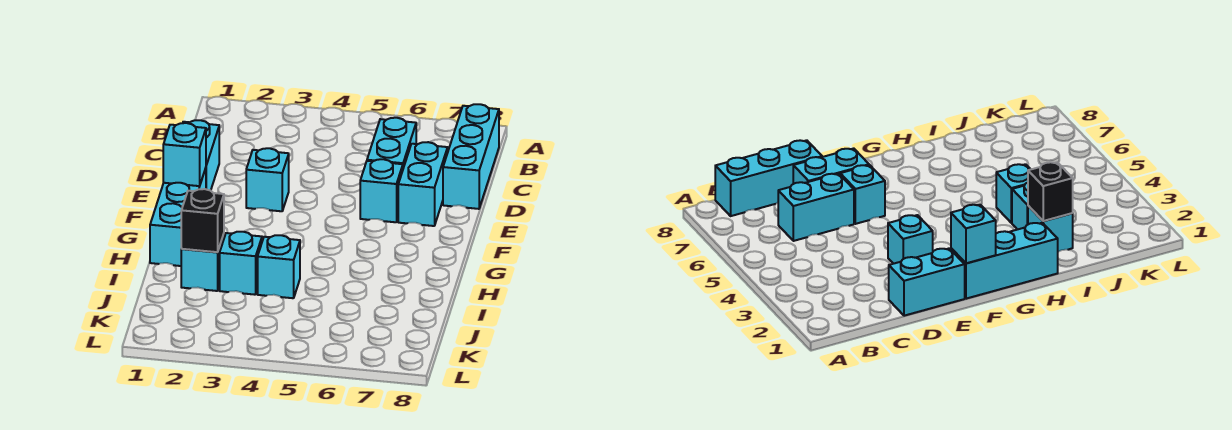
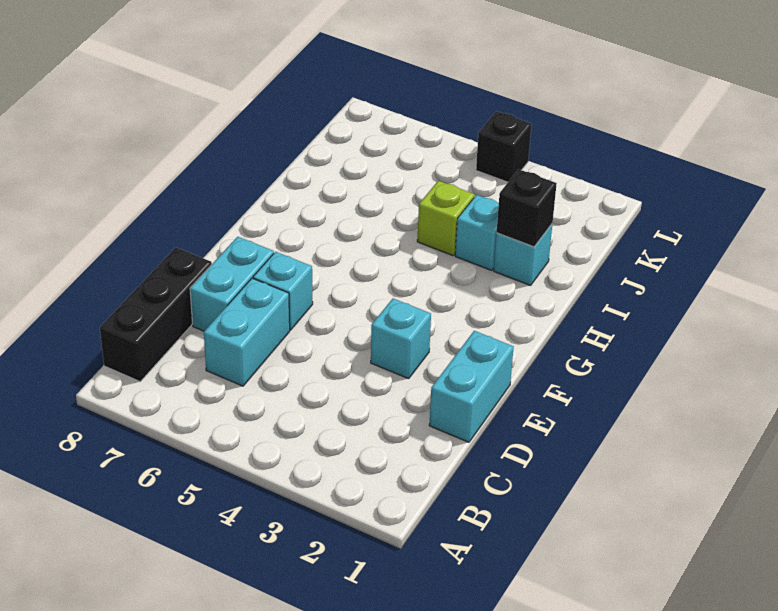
cyan 1x3 brick [443,104,499,209] -> black 1x3 brick [100,248,212,381]
cyan 1x3 brick [150,168,206,266] -> none
cyan 1x1 brick [163,123,206,186] -> none
cyan 1x1 brick [258,235,300,298] -> lime 1x1 brick [417,181,475,256]
none -> black 1x1 brick [476,111,532,182]

